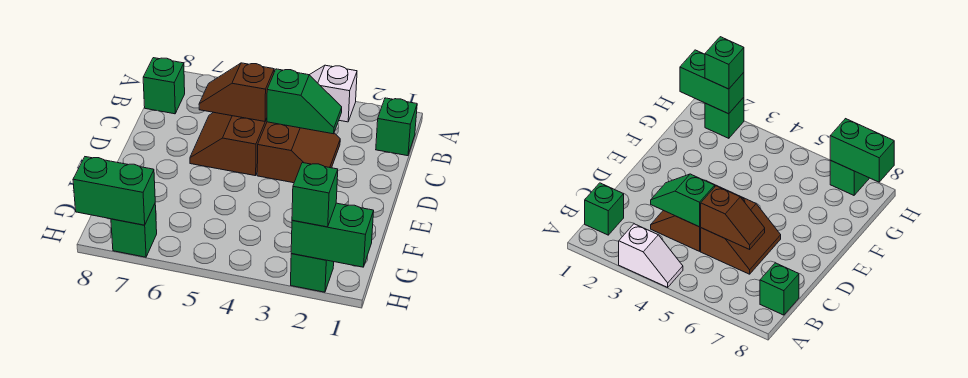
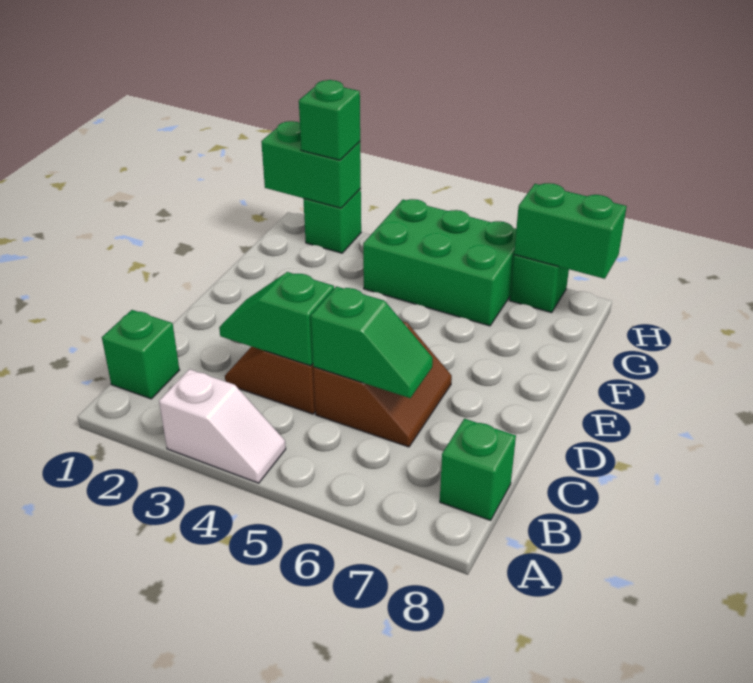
brown 1x2 slope [199,63,274,121] -> green 1x2 slope [311,286,433,398]
none -> green 2x3 brick [363,199,516,326]

